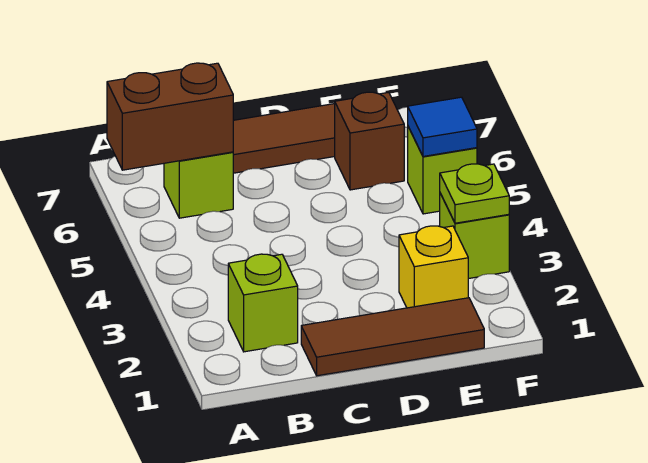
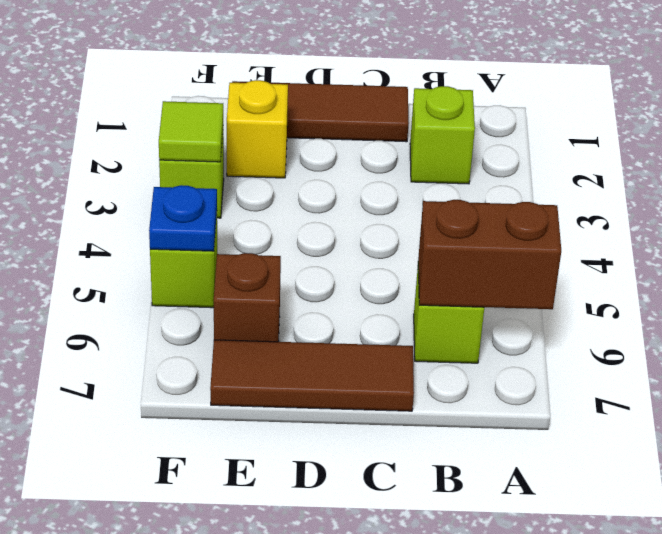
lime 1x1 plate [440,164,509,223] -> lime 1x1 tile [159,101,223,162]
blue 1x1 tile [408,97,477,156] -> blue 1x1 plate [149,185,217,251]

